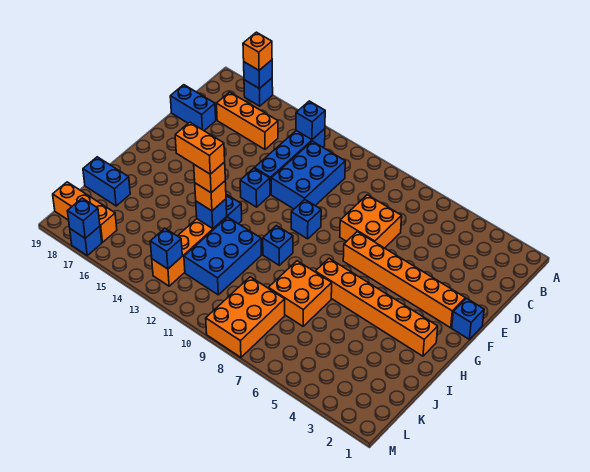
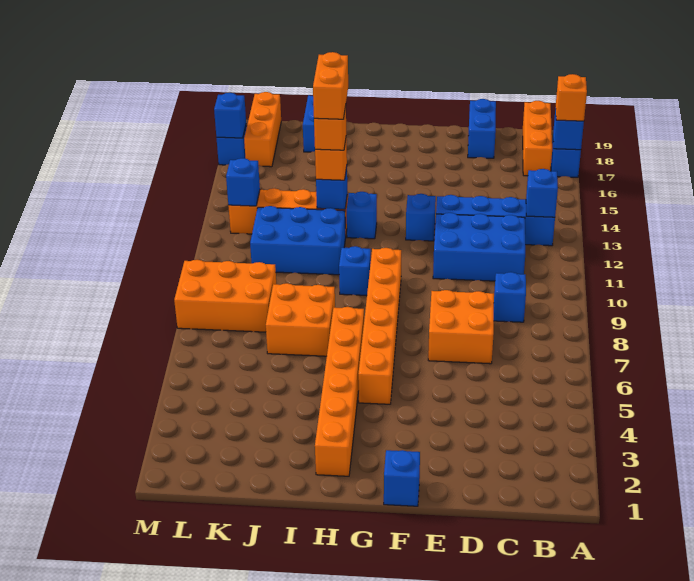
orange 1x3 brick [217,92,278,149] -> orange 1x3 brick moved to [523,101,552,176]
orange 1x6 brick [343,232,465,328] -> orange 1x6 brick moved to [358,248,401,404]
blue 1x1 brick [291,200,321,239] -> blue 1x1 brick moved to [494,272,526,322]

